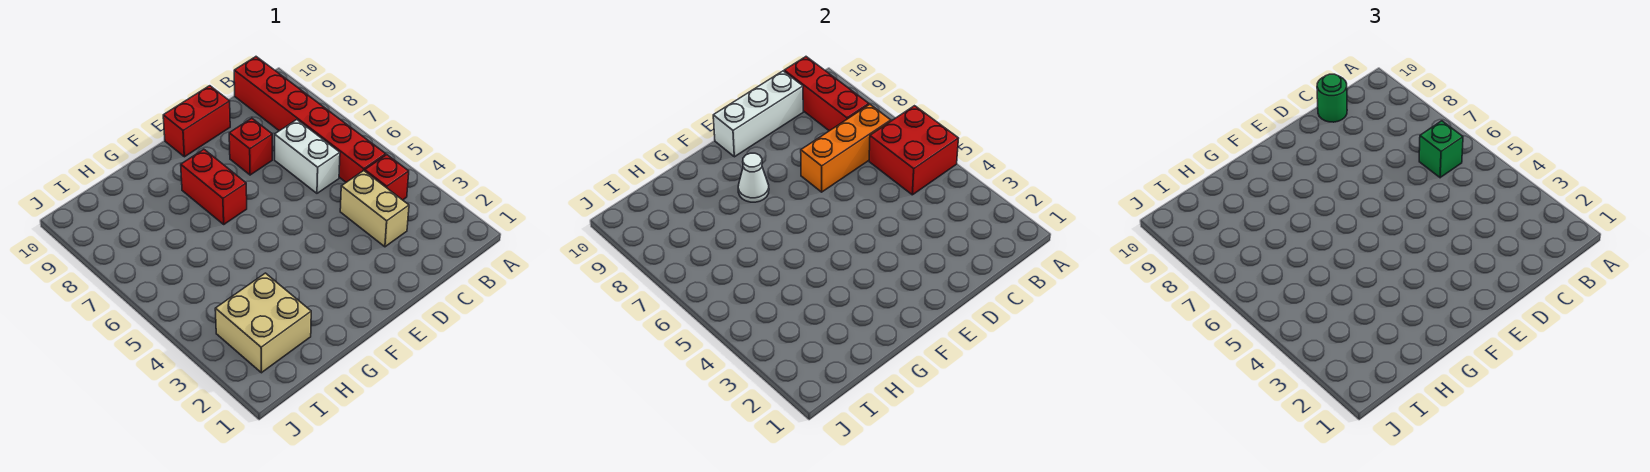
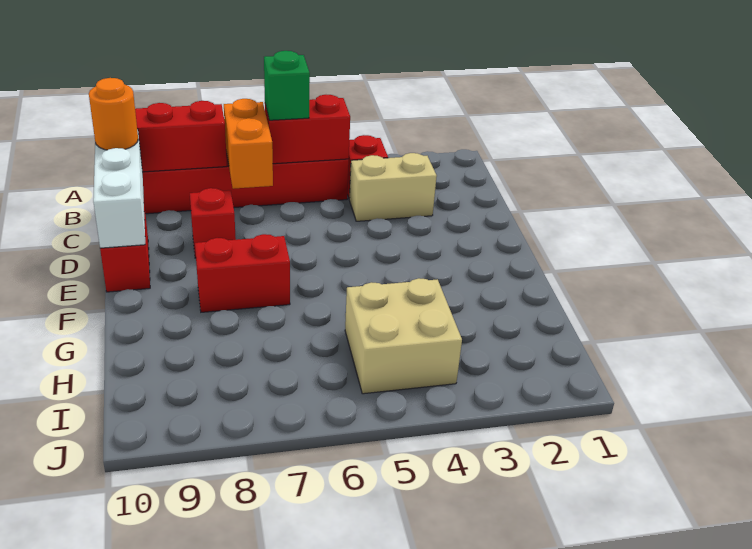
red 2x2 brick [869,106,959,195] -> red 1x2 brick [265,95,350,164]
orange 1x3 brick [801,104,891,192] -> orange 1x2 brick [224,99,273,189]
white 1x2 brick [275,120,340,193] -> none
green 1x1 round brick [1317,74,1347,122] -> orange 1x1 round brick [89,78,138,150]
white 1x1 cone [738,153,769,202] -> none
tan 2x2 brick [215,273,311,373] -> tan 2x2 brick moved to [345,278,462,394]

